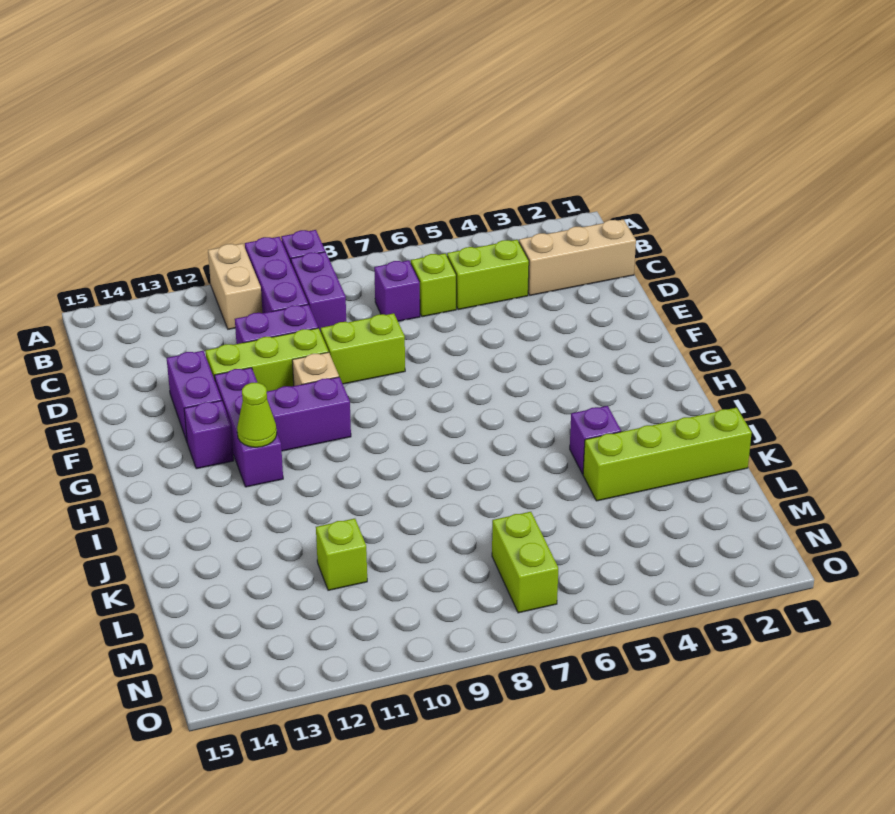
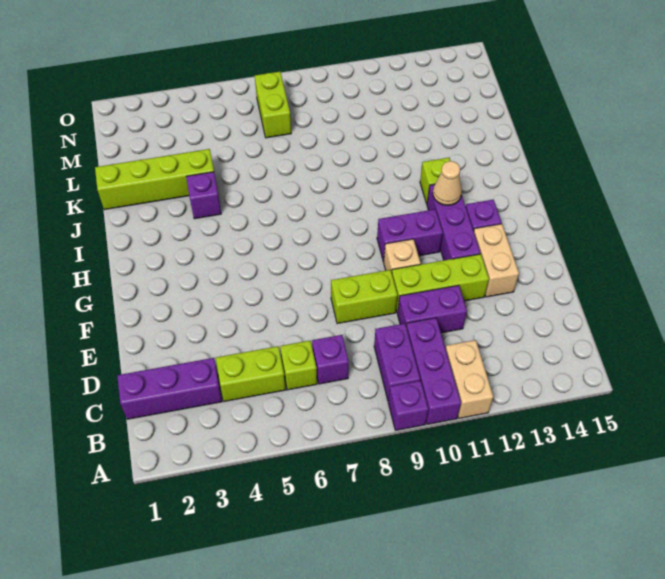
tan 1x3 brick [519,219,636,295] -> purple 1x3 brick [117,358,222,419]
purple 1x2 brick [167,351,222,441] -> tan 1x2 brick [474,224,519,297]
lime 1x1 cone [237,383,277,447] -> tan 1x1 cone [433,161,462,205]
lime 1x1 brick [316,519,367,590] -> lime 1x1 brick moved to [420,157,451,204]

